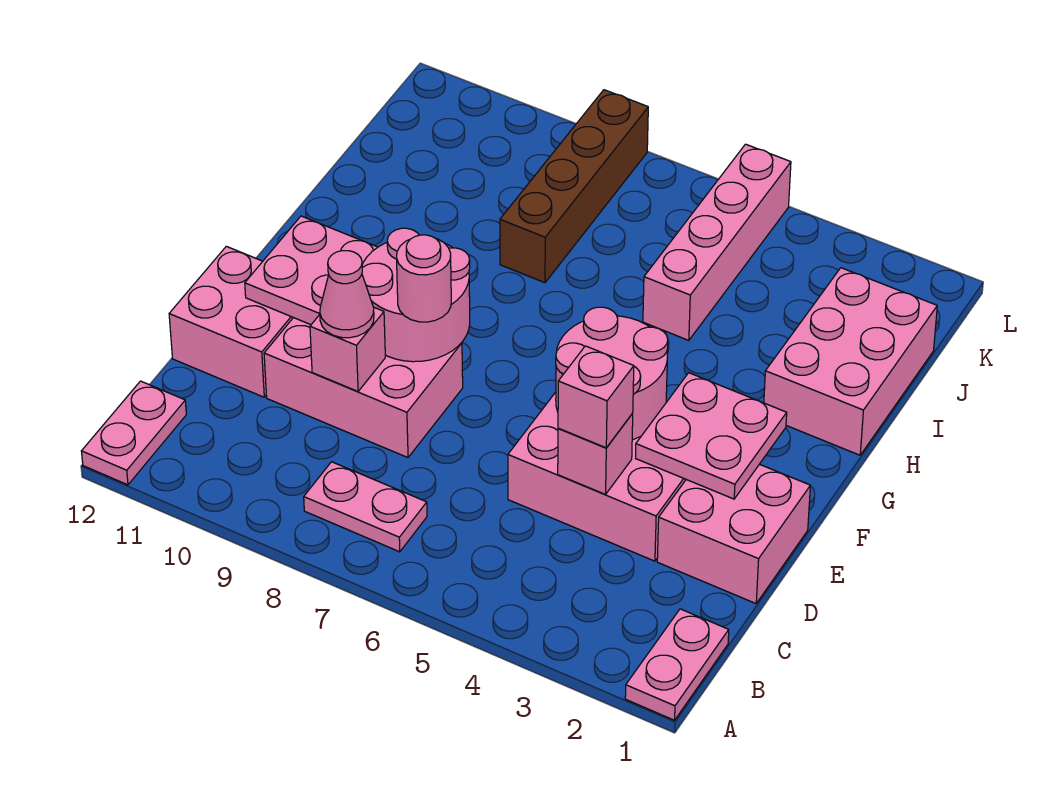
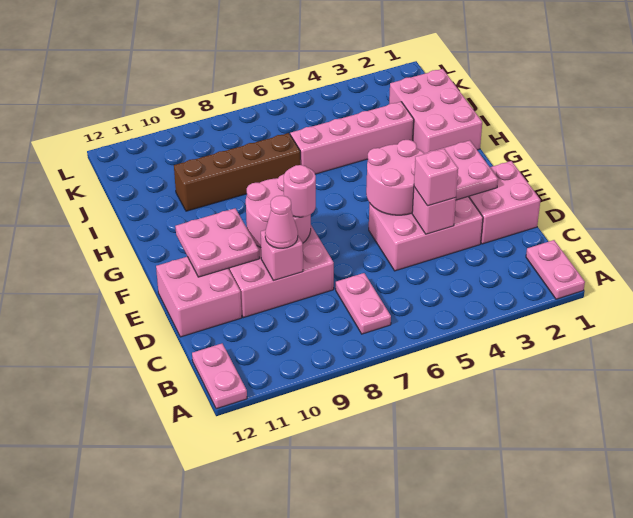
pink 1x2 plate [304,462,427,552] -> pink 1x2 plate turned to [336,273,391,334]
pink 1x4 brick [643,144,791,341] -> pink 1x4 brick turned to [290,102,414,174]
brown 1x4 brick [500,90,648,283] -> brown 1x4 brick turned to [174,133,300,211]

